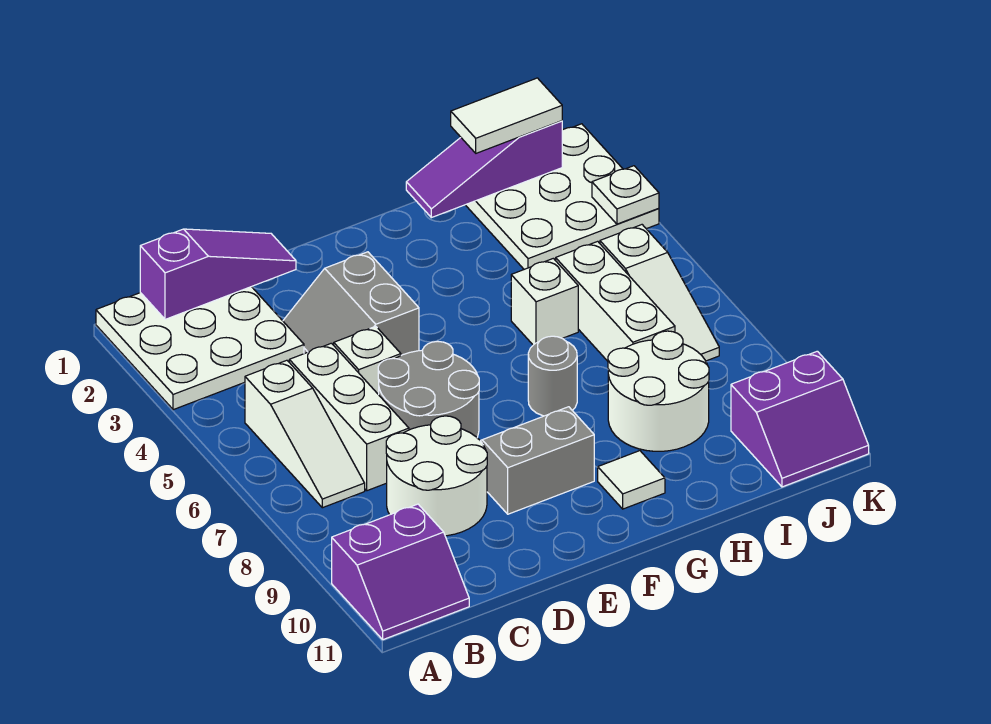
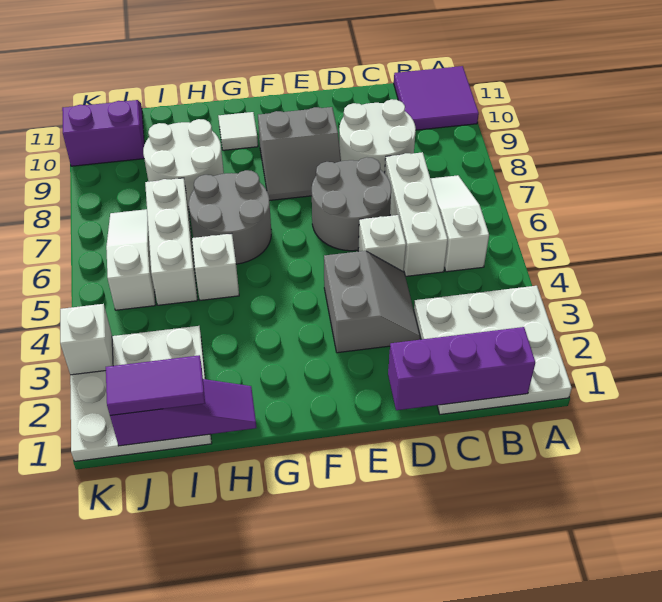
purple 2x2 slope [332,504,469,640] -> purple 2x2 tile [394,66,479,130]
purple 1x3 slope [140,229,296,319] -> purple 1x3 brick [388,327,535,410]
grey 1x1 round brick [528,336,577,416] -> grey 2x2 round brick [189,170,271,264]
white 1x2 tile [451,78,562,153] -> purple 1x2 tile [106,355,205,415]
white 1x1 plate [592,166,659,224] -> white 1x1 brick [60,304,113,375]

